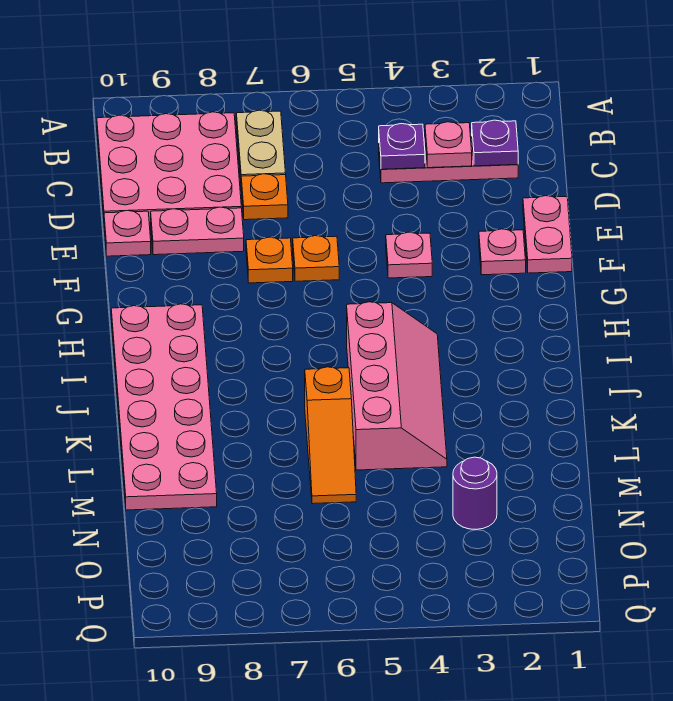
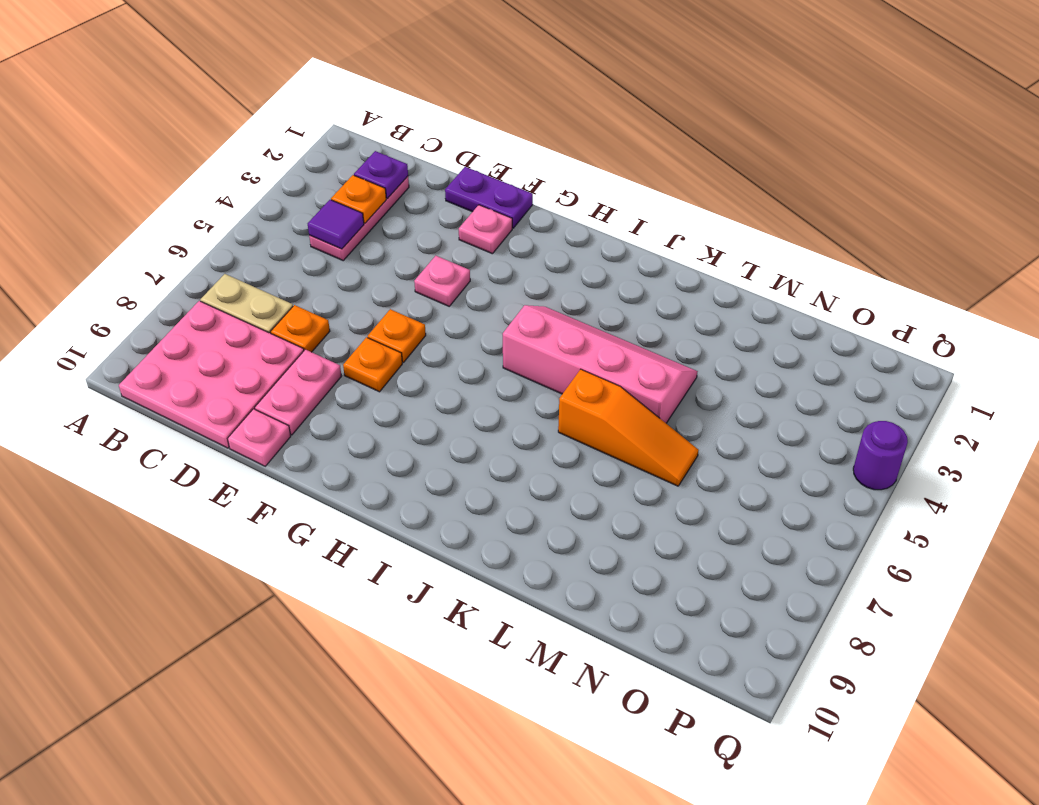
pink 1x1 plate [425,122,472,168] -> orange 1x1 plate [331,175,386,223]
purple 1x1 plate [379,124,425,169] -> purple 1x1 tile [308,200,364,249]
pink 1x2 plate [523,196,572,273] -> purple 1x2 plate [445,167,533,228]
pink 2x6 plate [111,304,217,510] -> none
purple 1x1 round brick [453,457,497,529] -> purple 1x1 round brick moved to [853,421,908,490]

